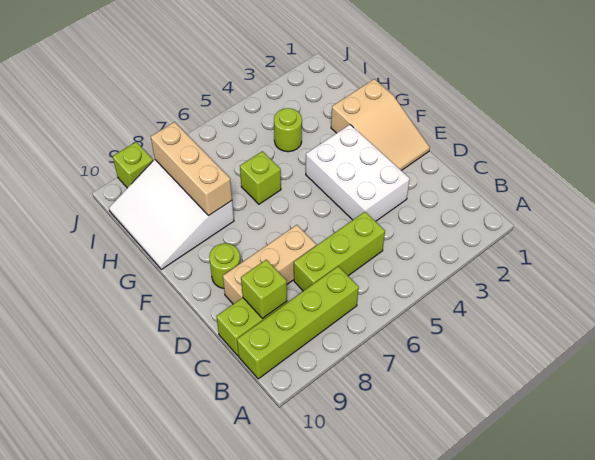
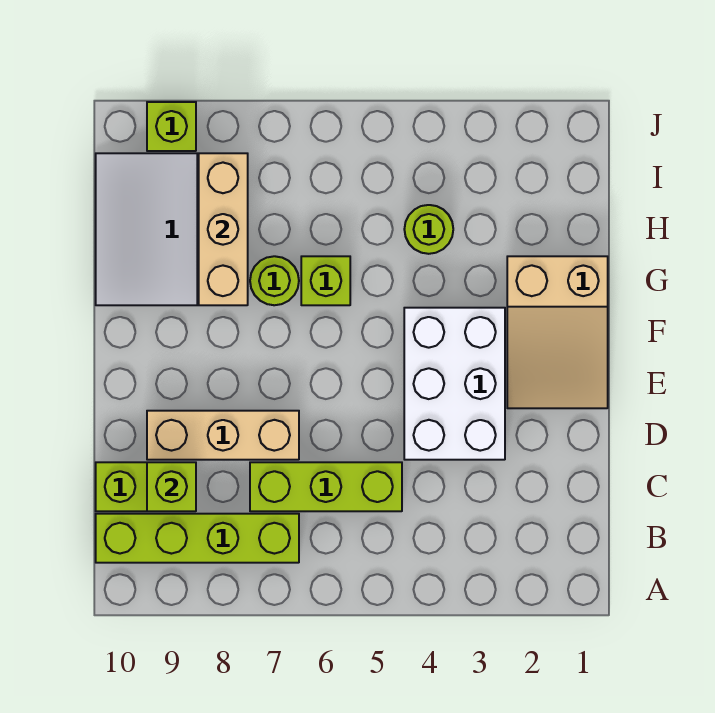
lime 1x1 round brick [209,243,241,288] -> lime 1x1 round brick moved to [250,256,299,305]

